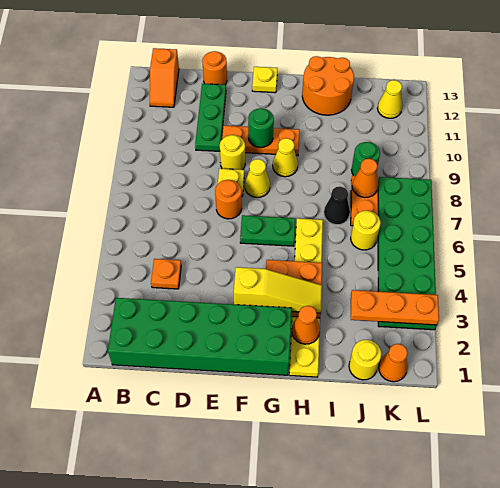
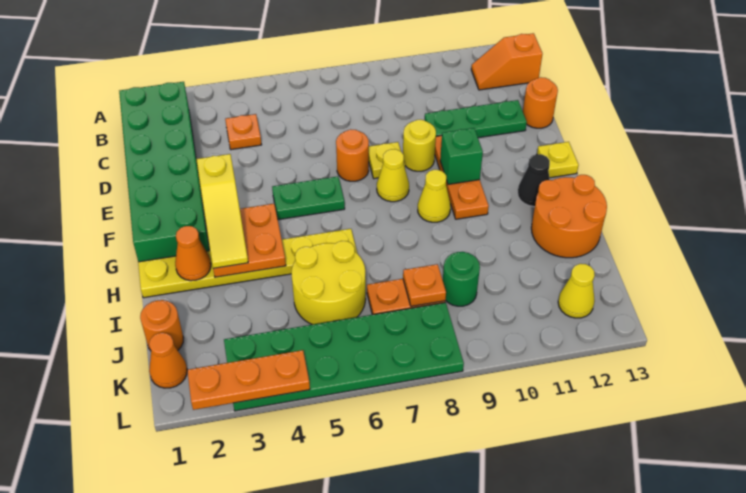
green 1x2 plate [240,215,295,246] -> green 1x2 plate turned to [272,176,345,220]
green 1x1 round brick [248,108,274,147] -> green 1x1 brick [440,128,483,184]
black 1x1 cone [324,186,350,225] -> black 1x1 cone moved to [518,154,550,207]
yellow 1x1 round brick [349,340,381,380] -> orange 1x1 round brick [140,300,183,350]
orange 1x3 plate [351,290,439,325] -> orange 1x3 plate turned to [187,350,310,410]
yellow 1x1 round brick [351,211,381,250] -> yellow 2x2 round brick [291,241,366,325]
orange 1x1 cone [352,159,378,197] -> orange 1x1 plate [403,264,446,306]

